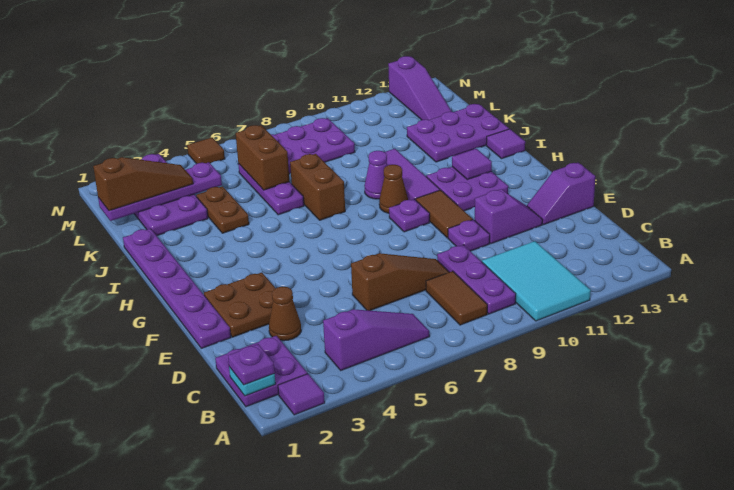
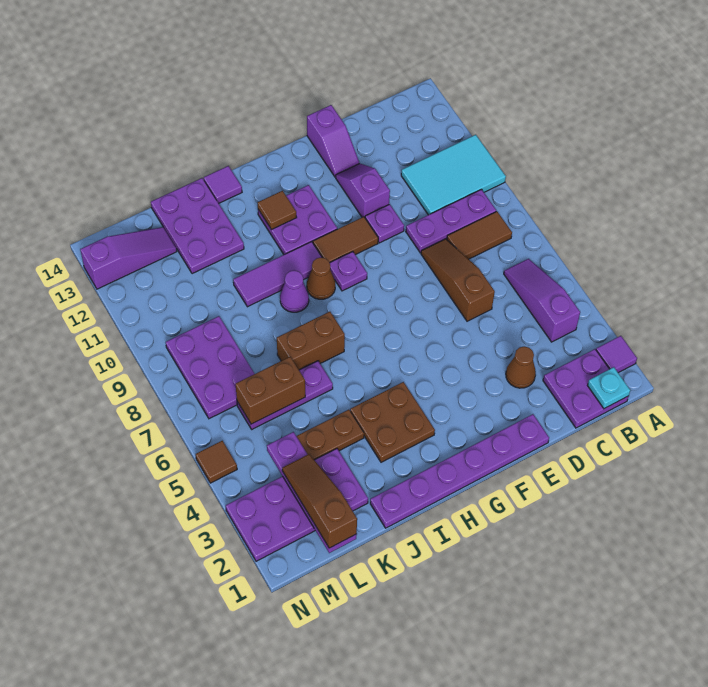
purple 1x1 plate [228,344,275,385] -> none
brown 2x2 plate [204,273,276,337] -> brown 2x2 plate moved to [350,382,435,462]
purple 1x1 tile [452,149,492,180] -> brown 1x1 tile [258,191,297,230]

